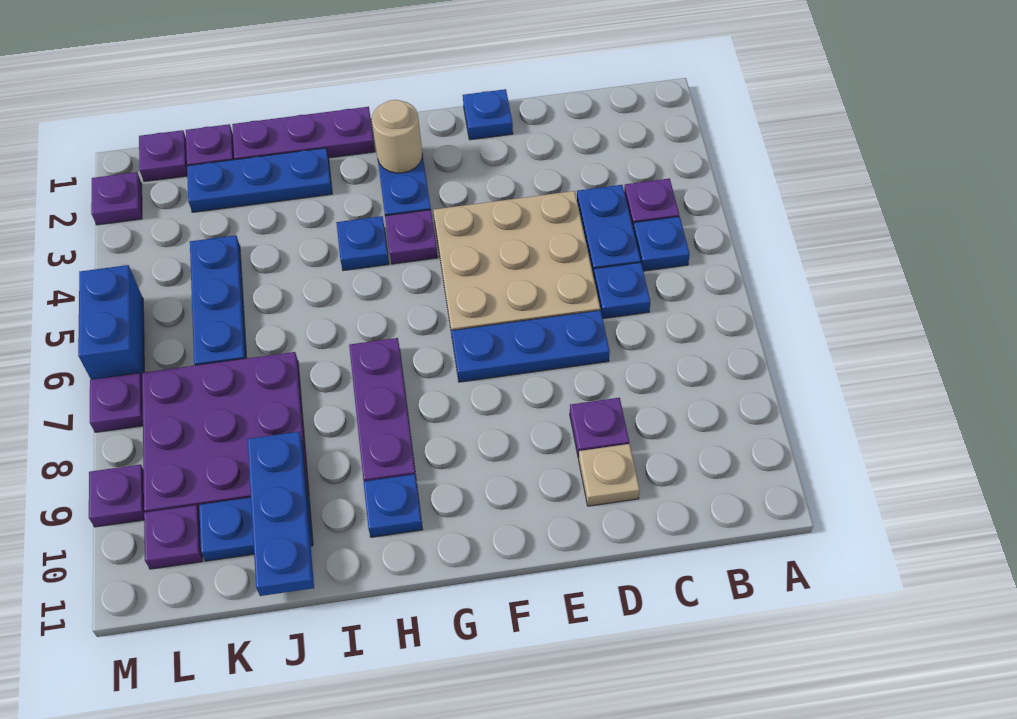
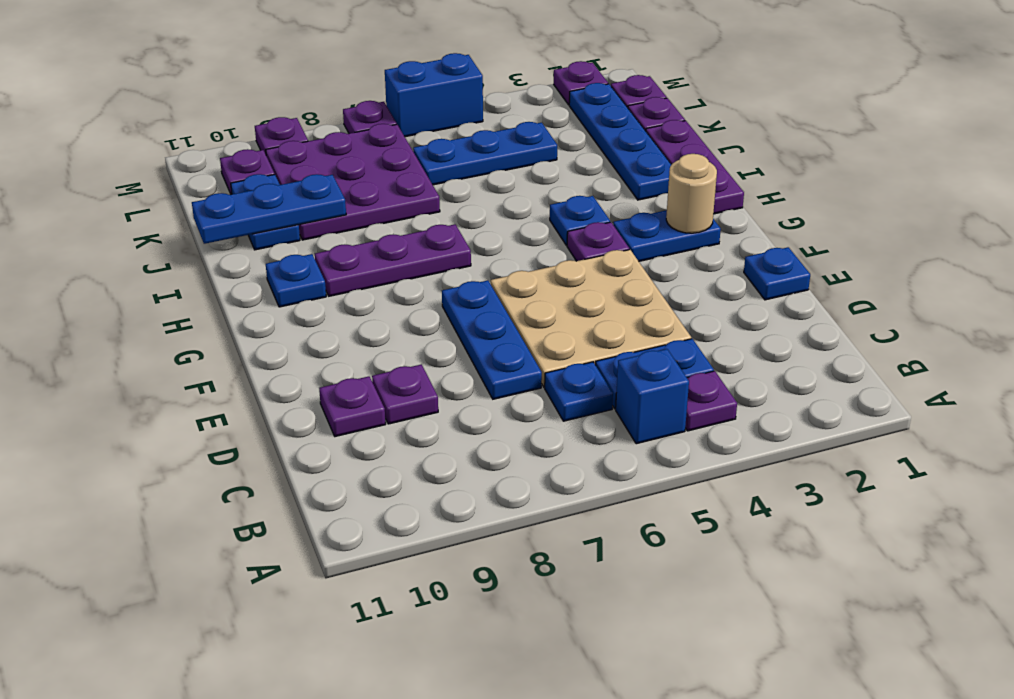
blue 1x1 plate [633,216,690,271] -> blue 1x1 brick [616,349,689,444]
tan 1x1 plate [579,444,640,506] -> purple 1x1 plate [319,376,386,437]
blue 1x3 plate [187,148,332,212] -> blue 1x4 plate [569,83,671,200]

